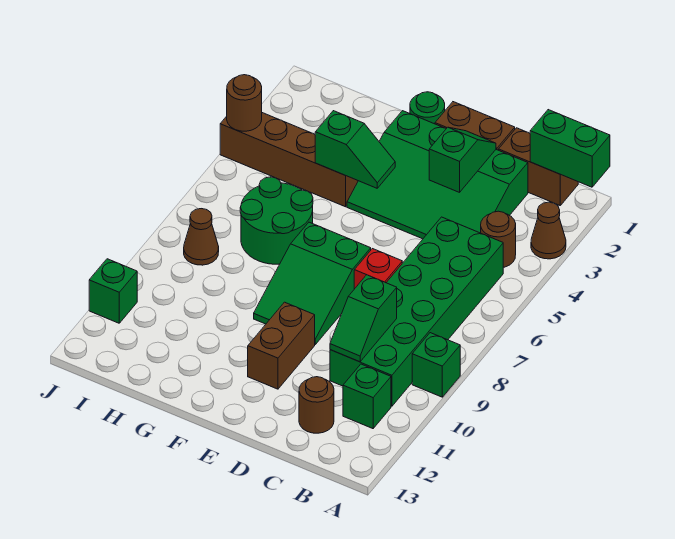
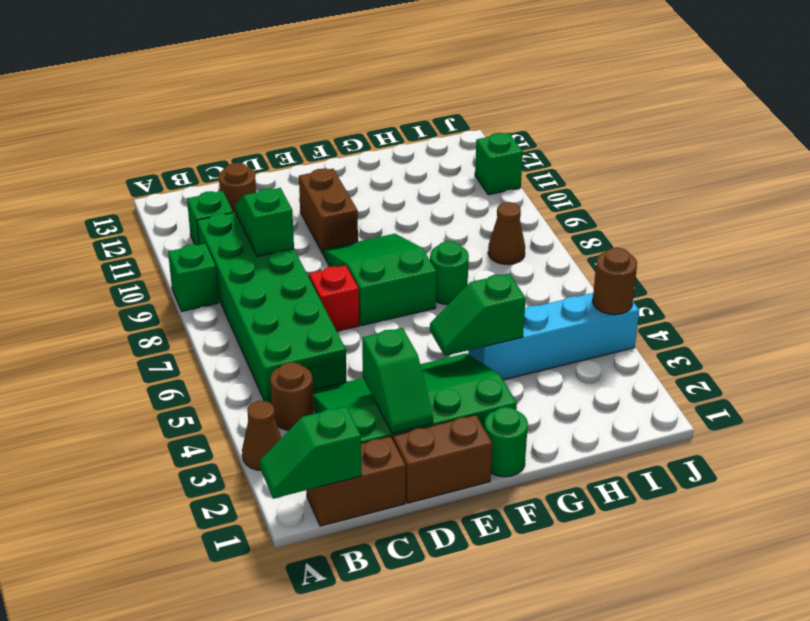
green 1x2 brick [530,110,610,187] -> green 1x2 slope [260,406,361,499]
brown 1x4 brick [220,113,358,207] -> cyan 1x4 brick [468,293,639,380]
green 2x2 round brick [240,177,313,264] -> green 1x1 round brick [430,241,469,305]

